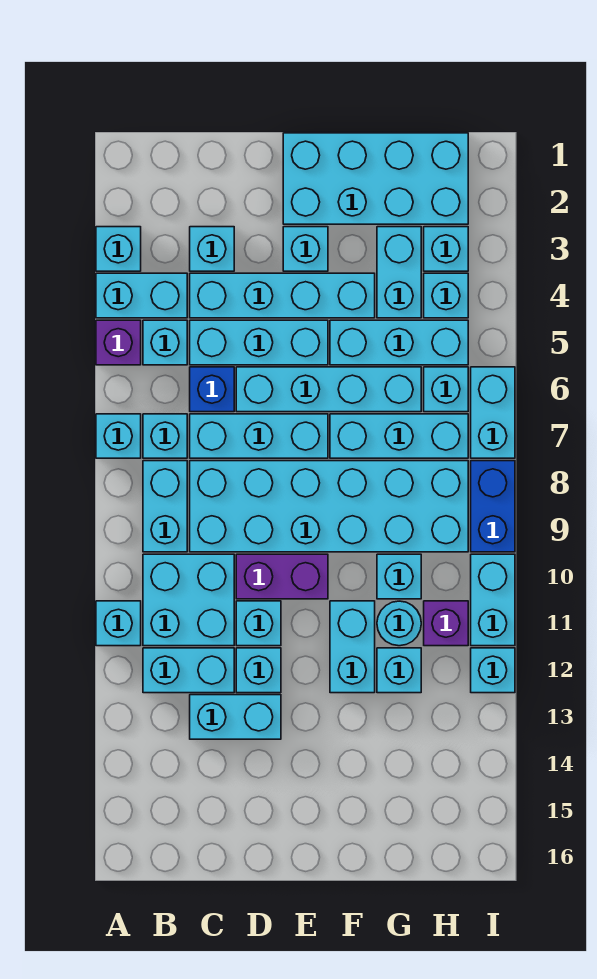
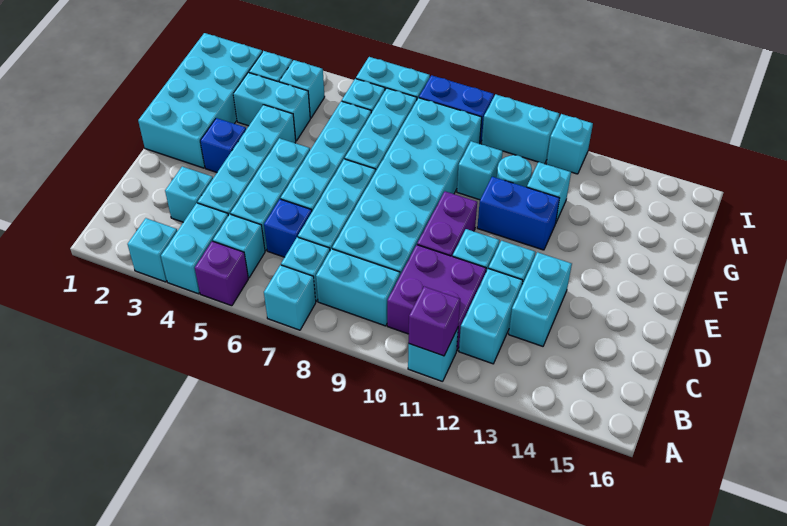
cyan 2x2 brick [143,554,234,646] -> purple 2x2 brick [387,245,486,350]
cyan 1x1 brick [283,227,328,271] -> blue 1x1 brick [200,118,246,172]
cyan 1x3 brick [330,320,468,365] -> none
cyan 1x2 brick [330,601,375,693] -> blue 1x2 brick [477,177,559,250]
purple 1x1 brick [424,601,468,646] -> purple 1x1 brick moved to [408,287,460,356]

